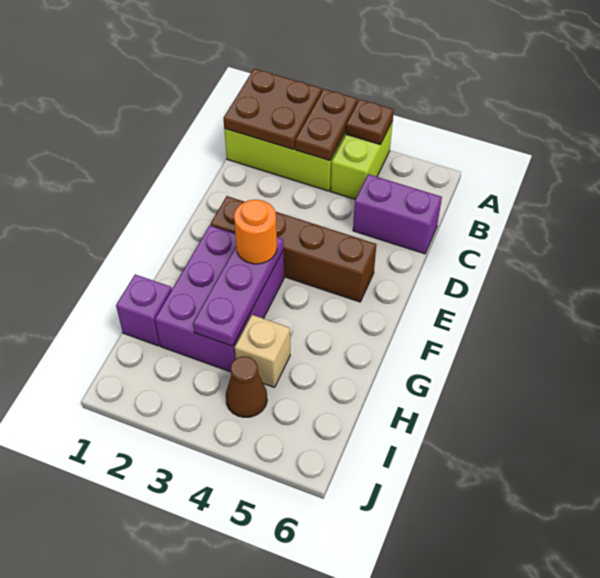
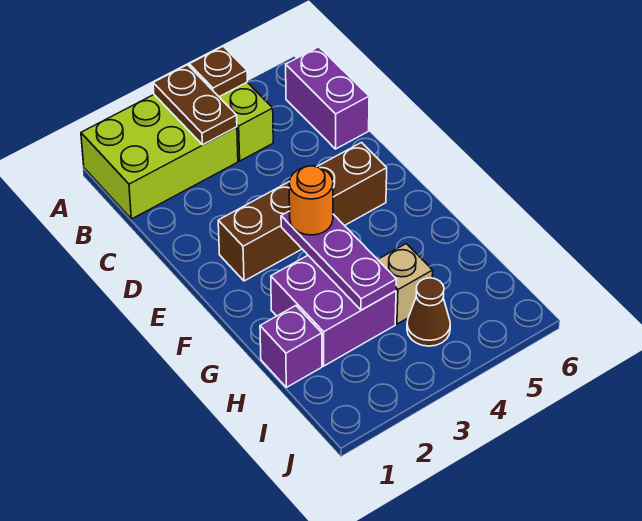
brown 2x2 plate [223,69,322,149] -> none
purple 1x2 brick [353,174,442,254] -> purple 1x2 brick turned to [286,47,369,149]
purple 2x3 brick [155,225,284,372] -> purple 2x2 brick [271,256,396,366]

